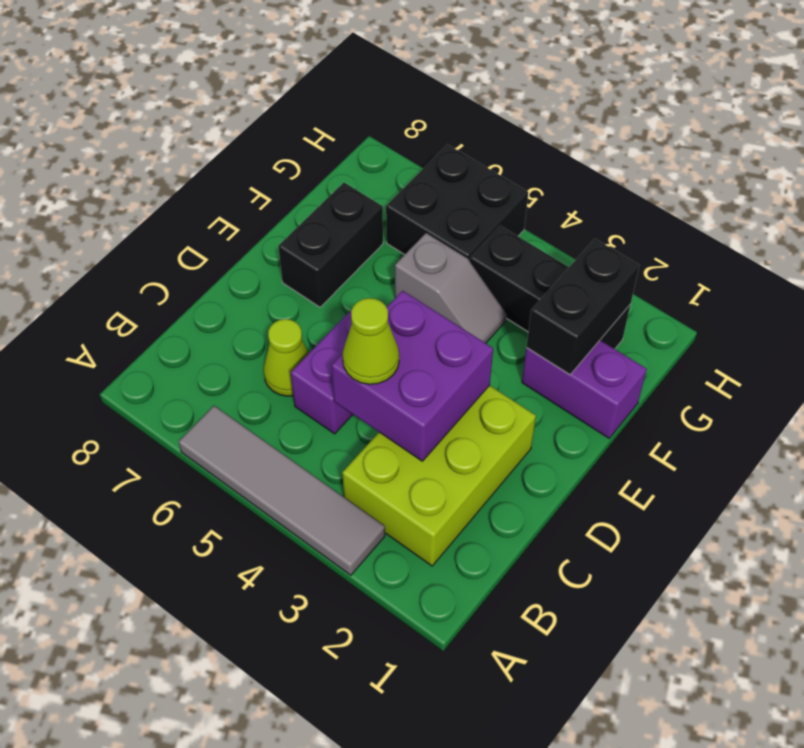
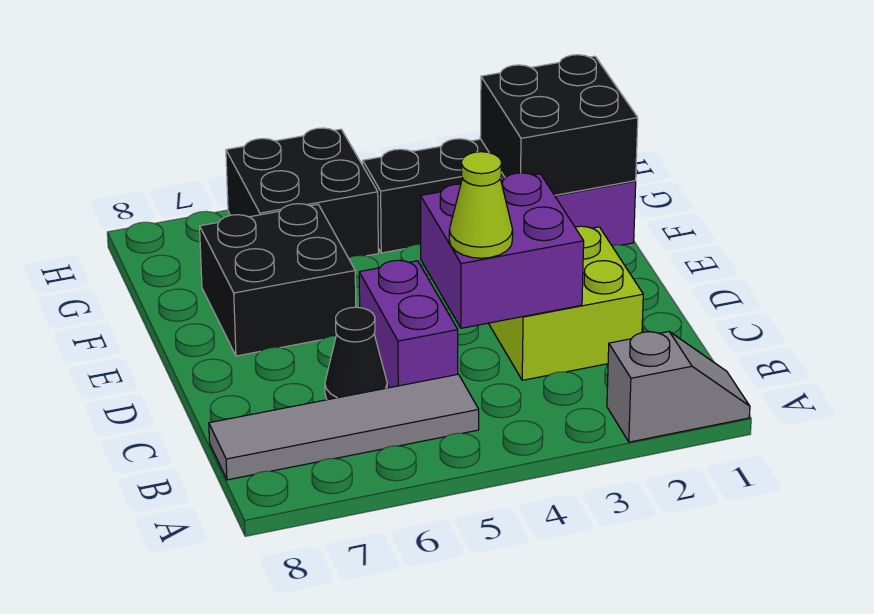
grey 1x4 tile [179,406,385,575] -> grey 1x4 tile moved to [209,374,479,480]
lime 2x3 brick [342,385,536,566] -> lime 2x2 brick [489,226,643,380]
lime 1x1 cone [264,319,309,396] -> black 1x1 cone [325,307,387,400]
black 1x2 brick [278,183,383,307] -> black 2x2 brick [200,204,356,356]
black 1x2 brick [527,239,639,375] -> black 2x2 brick [480,55,638,195]
grey 1x2 slope [395,233,507,343] -> grey 1x2 slope moved to [607,332,750,442]

